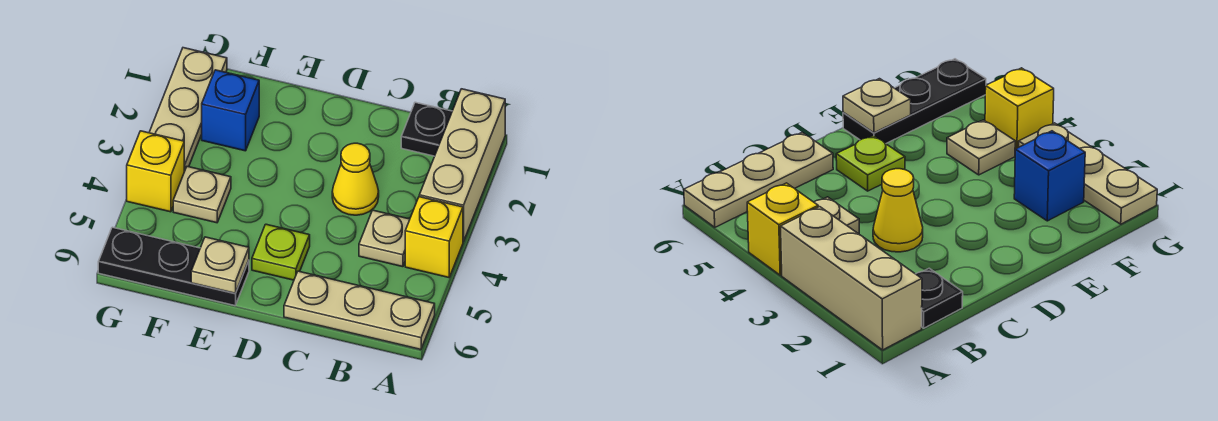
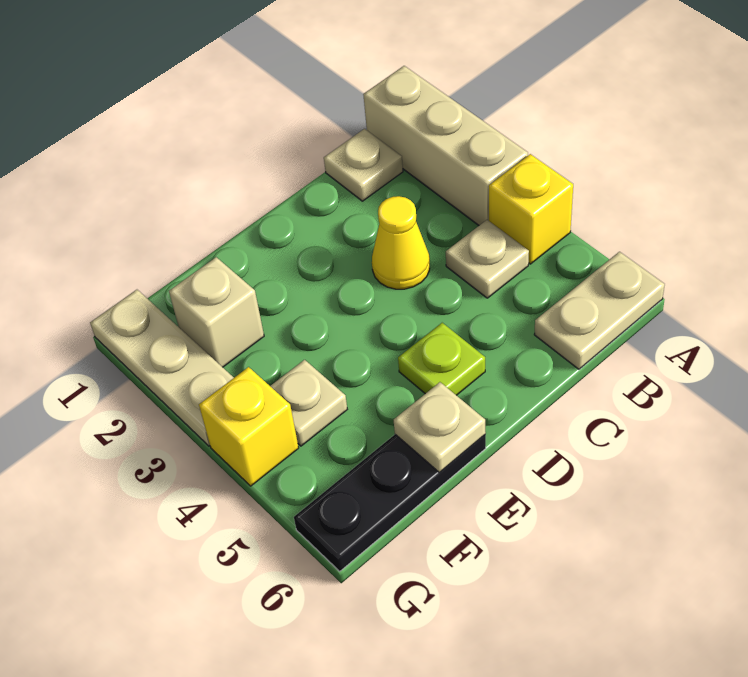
tan 1x3 plate [284,271,435,349] -> tan 1x2 plate [534,252,665,369]
black 1x1 plate [401,102,452,156] -> tan 1x1 plate [324,129,403,201]
blue 1x1 brick [202,70,259,151] -> tan 1x1 brick [169,257,264,367]

